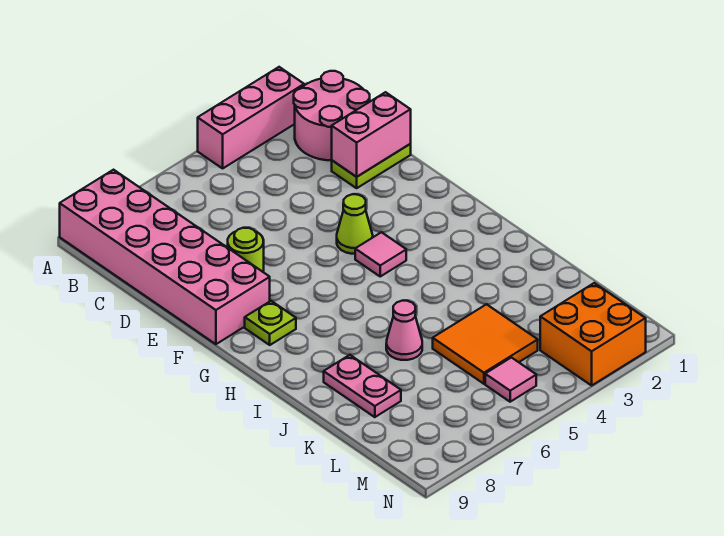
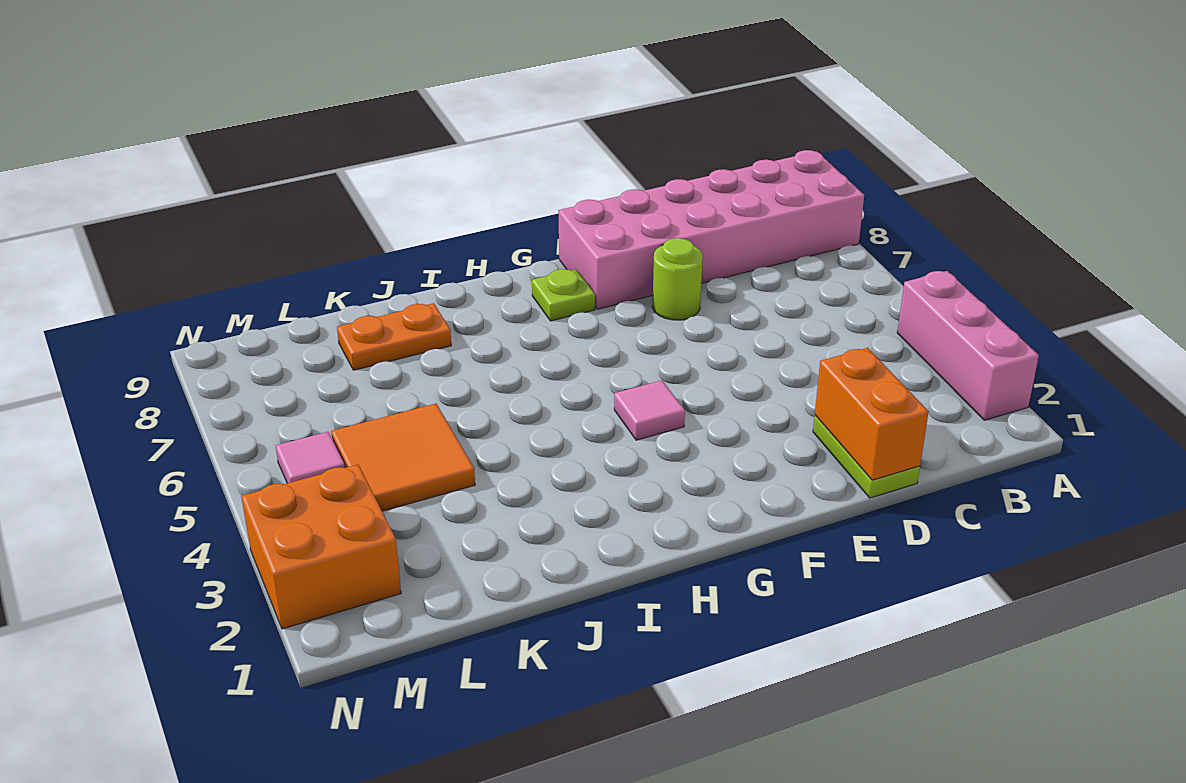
pink 2x2 round brick [294,71,370,160] -> none
pink 1x2 brick [332,92,411,177] -> orange 1x2 brick [815,348,929,480]
lime 1x1 cone [337,194,373,254] -> none
pink 1x1 cone [386,301,422,360] -> none
pink 1x2 plate [324,355,401,417] -> orange 1x2 plate [337,303,451,370]

